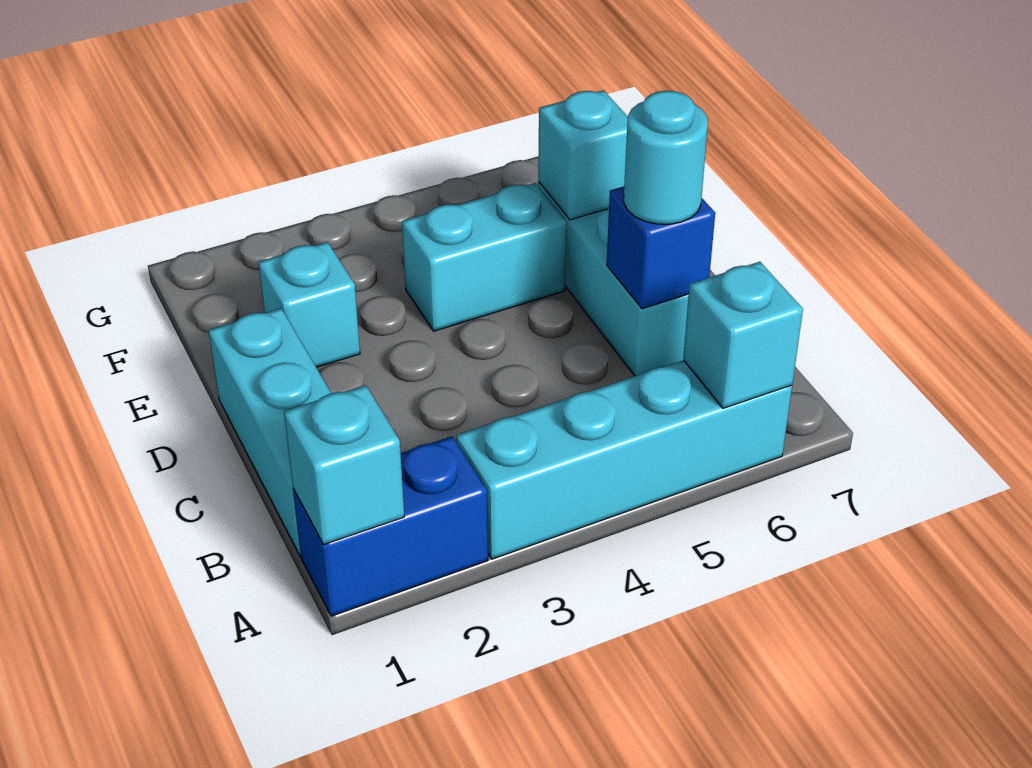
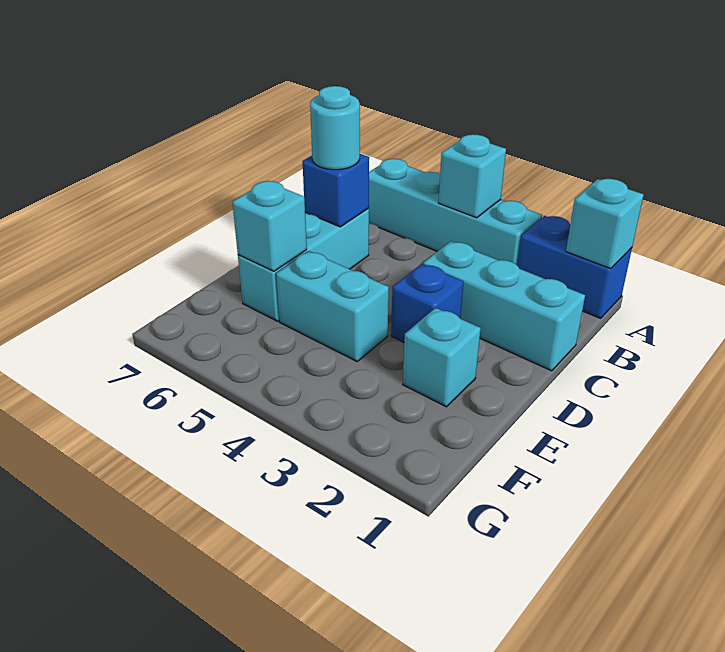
cyan 1x1 brick [683,262,803,408] -> cyan 1x1 brick moved to [439,134,506,218]
cyan 1x3 brick [209,308,331,556] -> cyan 1x3 brick turned to [423,241,585,371]
none -> blue 1x1 brick [391,264,463,342]

